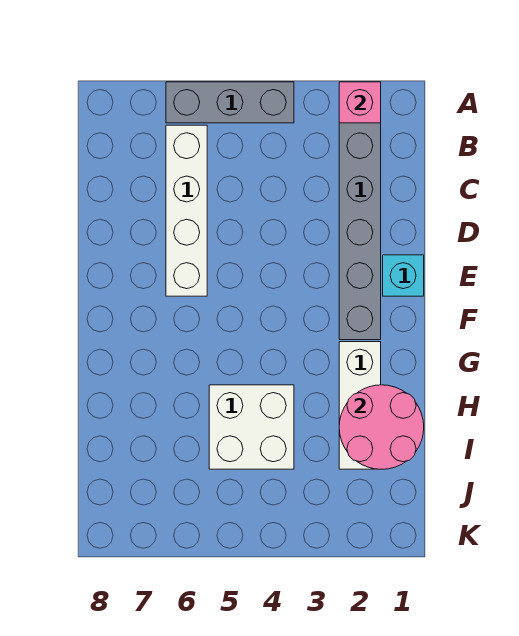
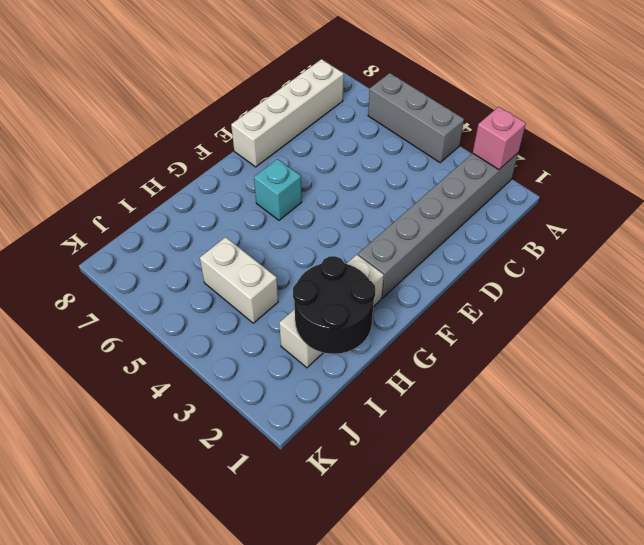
white 1x4 brick [166,125,207,296] -> white 1x4 brick moved to [231,59,344,167]
cyan 1x1 brick [383,255,424,296] -> cyan 1x1 brick moved to [254,159,302,220]
pink 2x2 round brick [339,385,424,469] -> black 2x2 round brick [293,256,375,354]
white 2x2 brick [209,385,294,469] -> white 1x2 brick [200,237,278,323]

